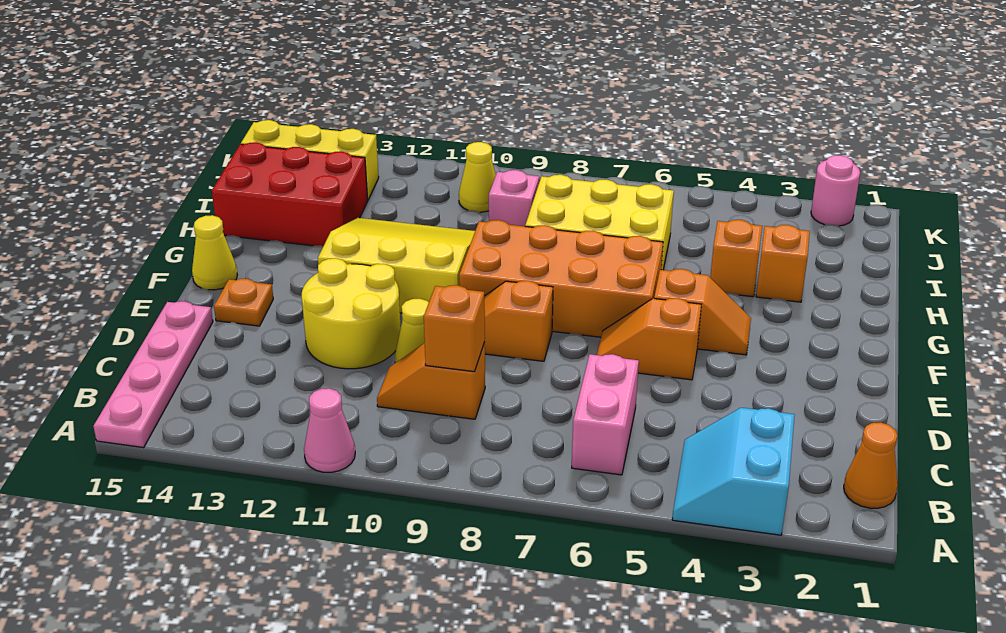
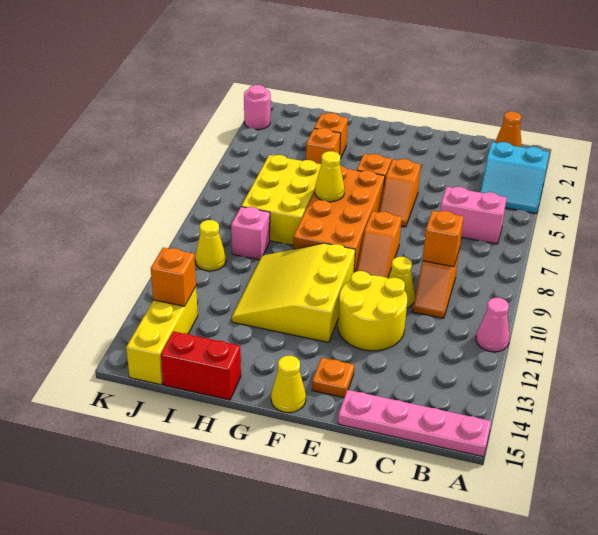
none -> yellow 1x1 cone [315,151,345,202]
red 2x3 brick [212,142,368,246] -> red 1x2 brick [161,331,241,400]
none -> orange 1x1 brick [151,248,196,306]

